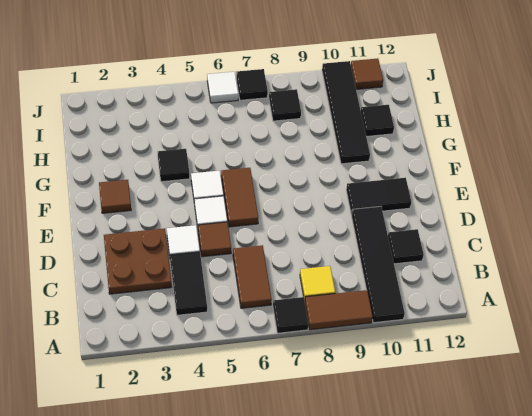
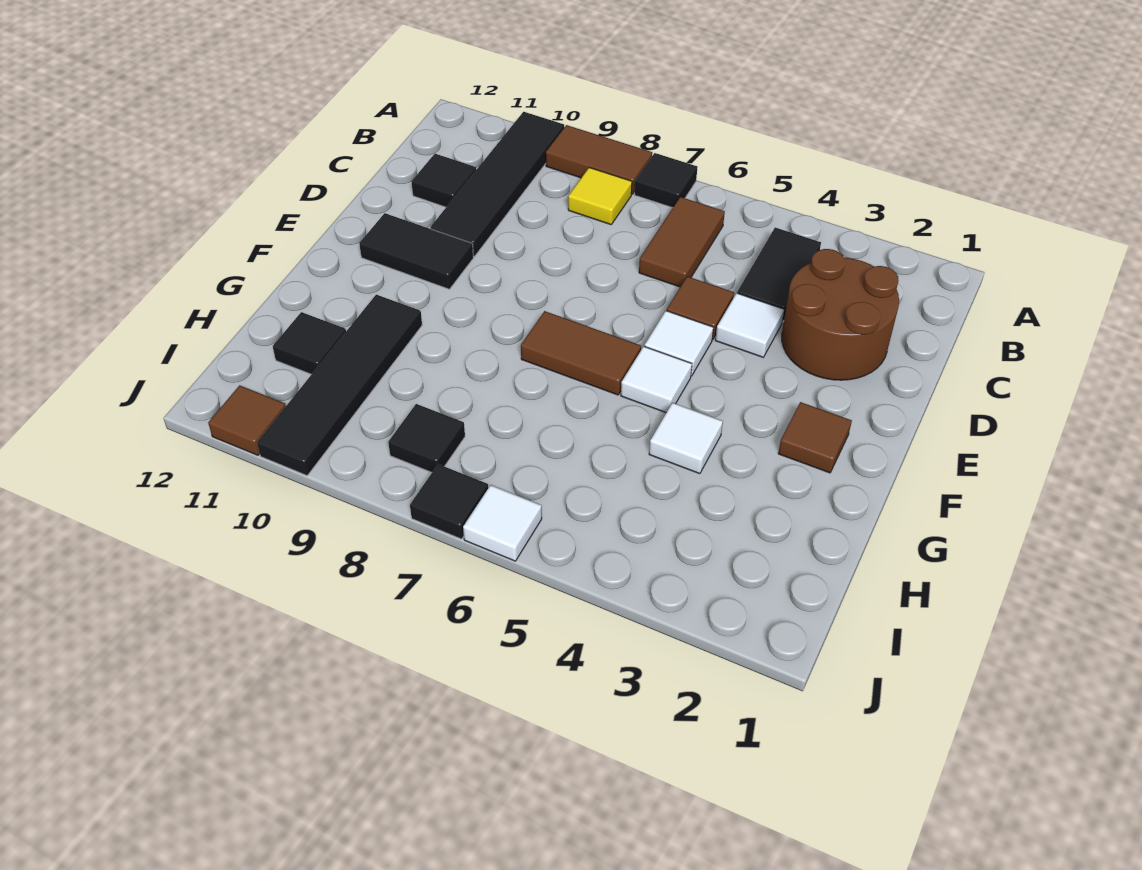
brown 2x2 plate [104,228,172,294] -> brown 2x2 round brick [782,249,899,380]
brown 1x2 tile [221,168,258,227] -> brown 1x2 tile turned to [521,311,641,395]
black 1x1 tile [158,149,190,182] -> white 1x1 tile [649,403,723,474]

